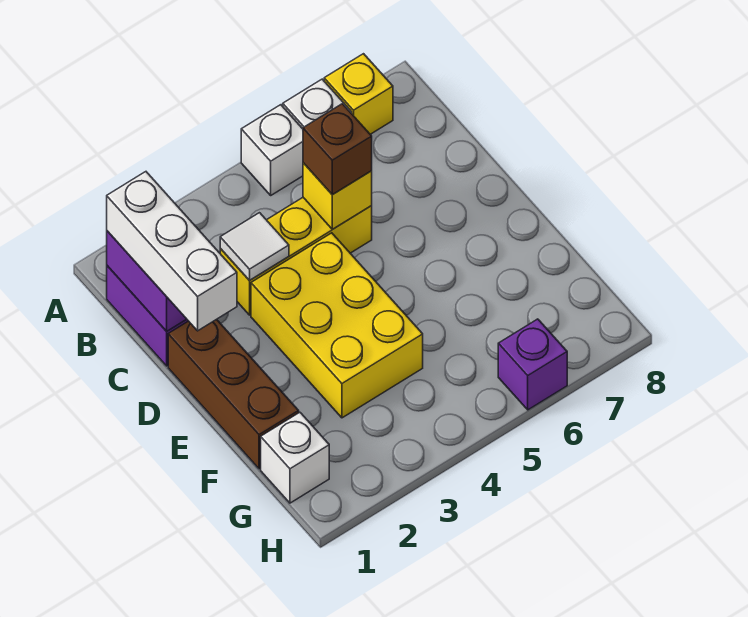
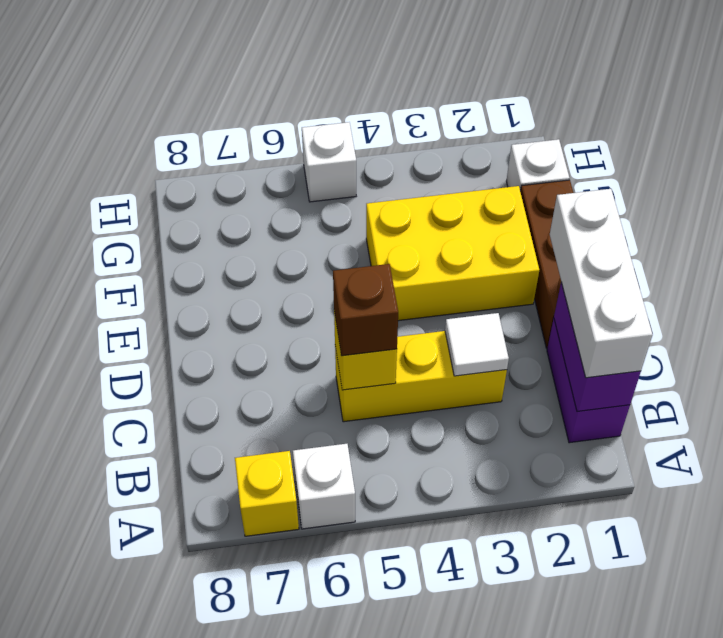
white 1x1 brick [241,105,303,195] -> white 1x1 brick moved to [302,122,356,202]
yellow 2x3 brick [251,233,423,418] -> yellow 2x3 brick turned to [366,186,539,321]
purple 1x1 brick [498,319,567,410] -> none

